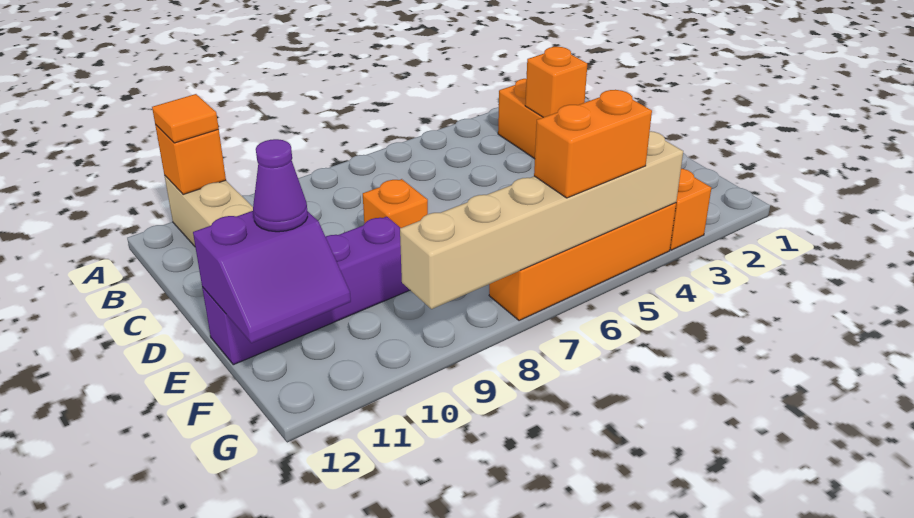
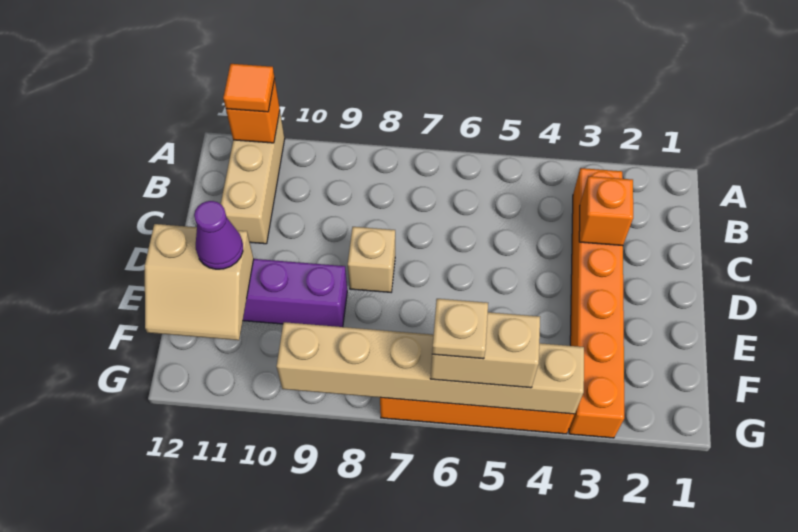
orange 1x1 brick [363,179,428,228] -> tan 1x1 brick [348,227,395,292]
purple 2x2 slope [193,211,351,343] -> tan 2x2 slope [145,224,254,340]
orange 1x2 brick [534,90,652,198] -> tan 1x2 brick [430,312,540,388]
none -> tan 1x1 plate [432,299,488,359]

